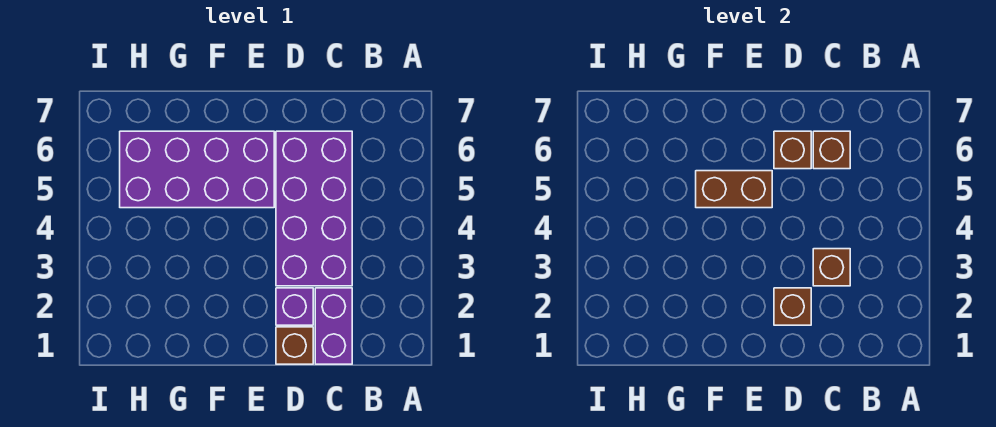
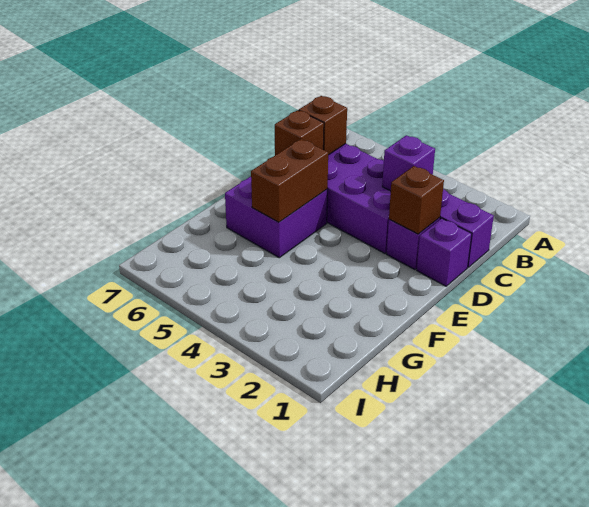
brown 1x1 brick [813,249,850,286] -> purple 1x1 brick [382,135,435,191]
brown 1x1 brick [276,327,313,364] -> purple 1x1 brick [417,218,472,286]
purple 2x4 brick [120,131,274,208] -> purple 2x2 brick [225,176,327,258]

